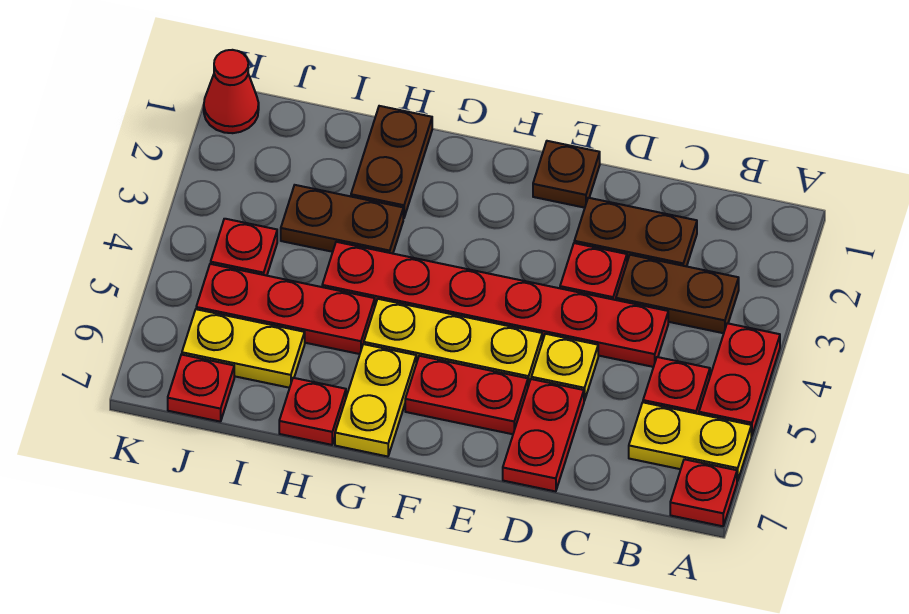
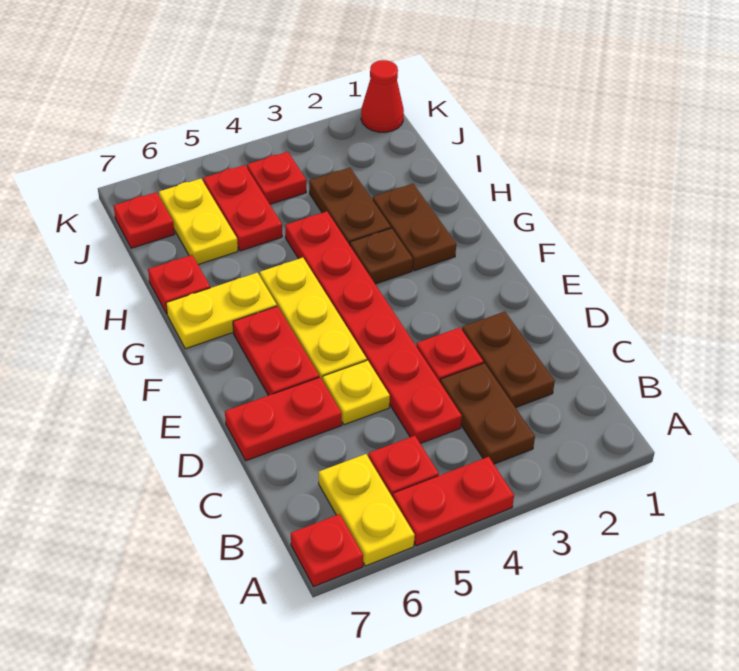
brown 1x1 plate [533,141,600,208] -> brown 1x1 plate moved to [350,228,413,284]
brown 1x2 plate [351,106,432,218] -> brown 1x2 plate turned to [373,184,456,271]
red 1x3 plate [196,264,375,354] -> red 1x2 plate [203,165,282,251]

